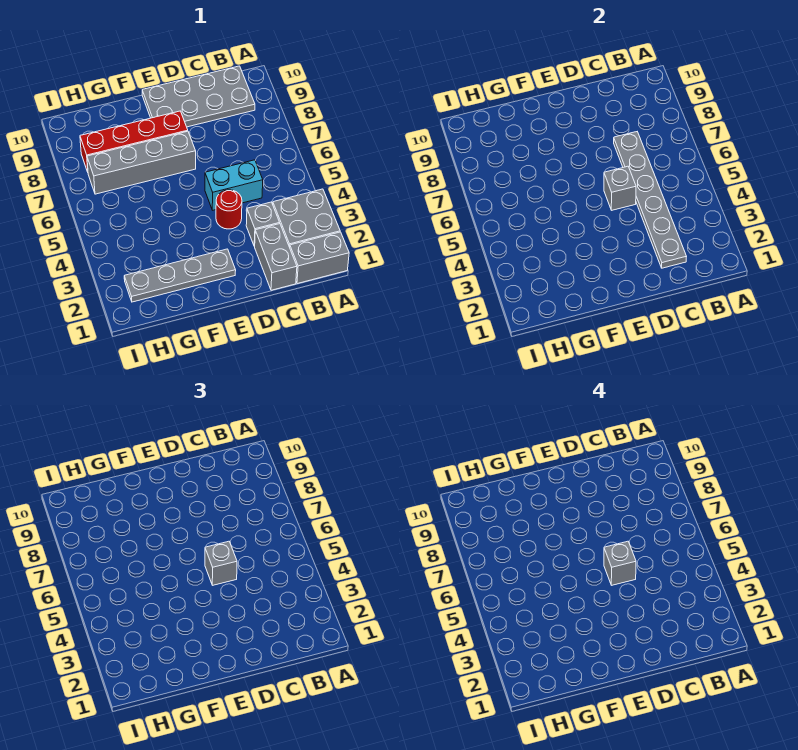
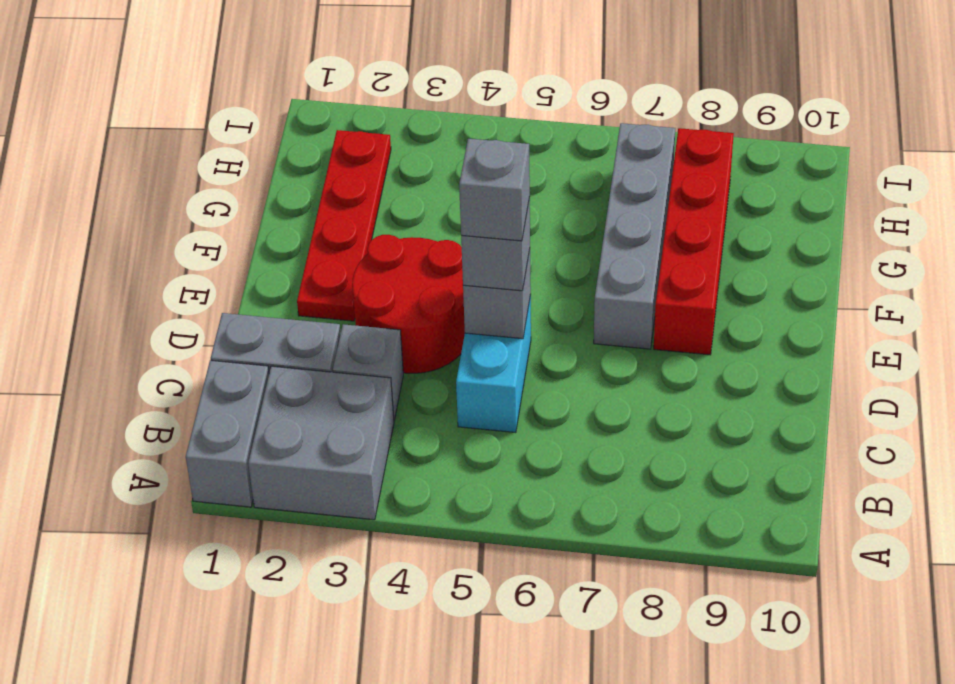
grey 2x4 plate [142,66,255,127] -> none
grey 1x6 plate [614,132,687,268] -> none
red 1x1 round brick [216,190,242,229] -> red 2x2 round brick [352,235,465,373]
grey 1x4 plate [124,249,236,302] -> red 1x4 plate [297,130,391,321]

